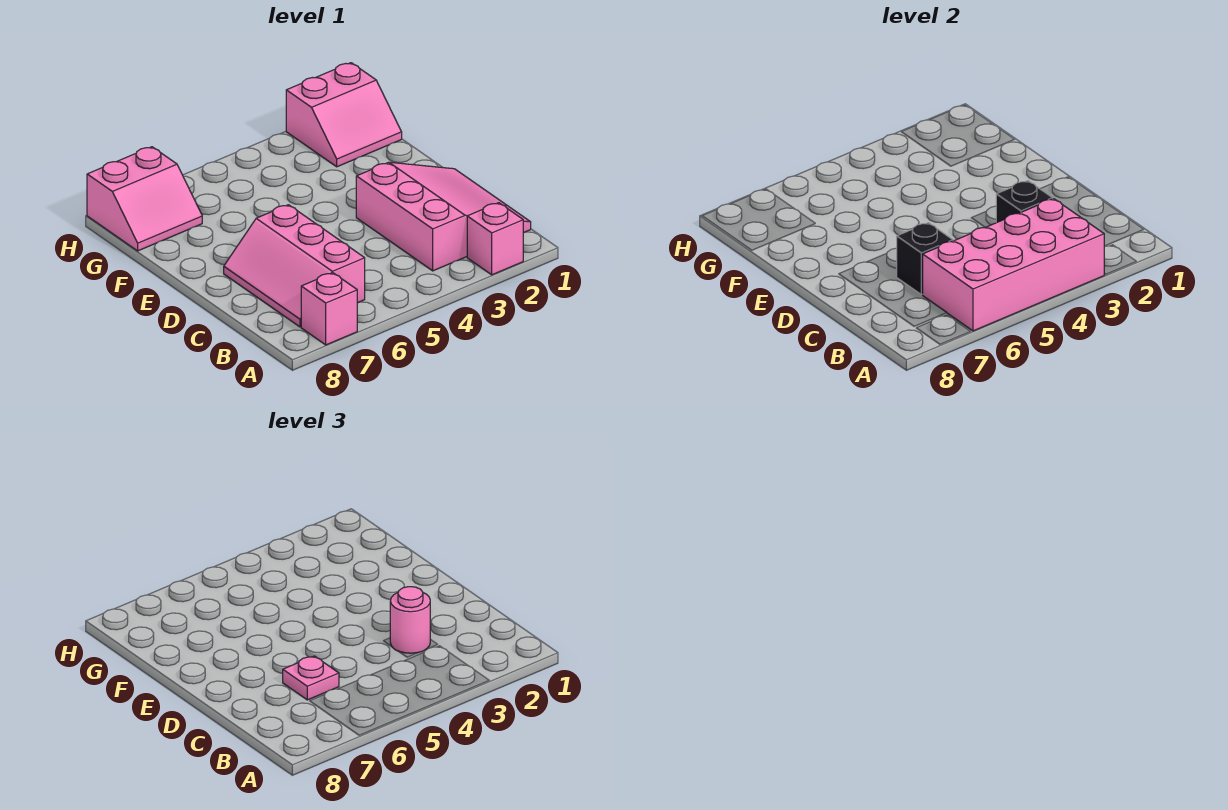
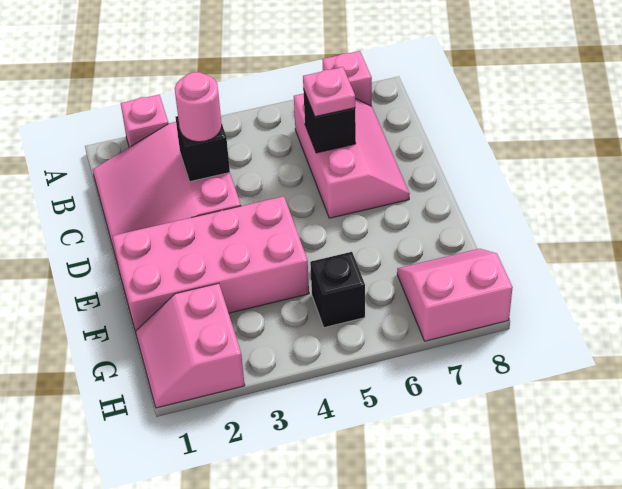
pink 2x4 brick [923,199,1105,331] -> pink 2x4 brick moved to [112,196,309,332]
pink 2x2 slope [286,63,402,167] -> pink 2x2 slope turned to [136,283,245,408]
none -> black 1x1 brick [310,252,365,328]

